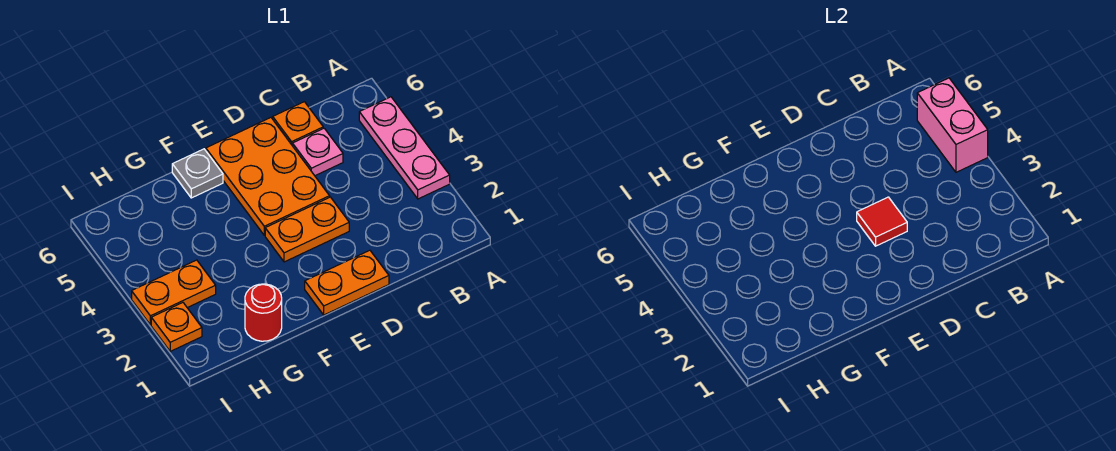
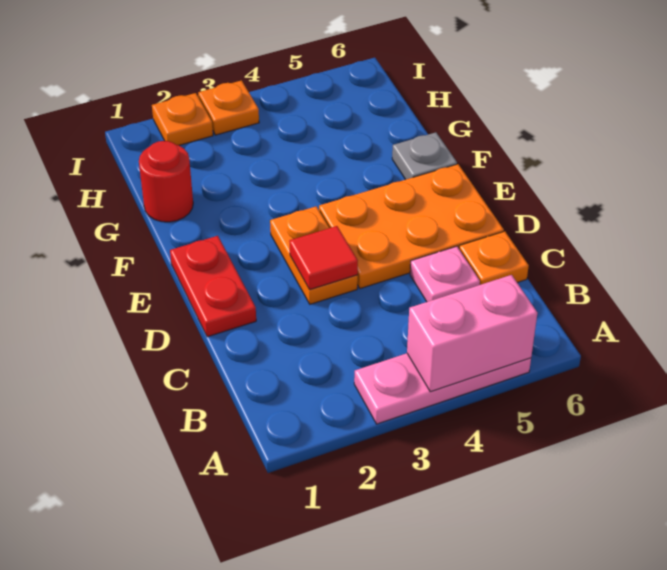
orange 1x2 plate [305,250,389,315] -> red 1x2 plate [170,236,256,337]
orange 1x2 plate [132,260,216,325] -> orange 1x1 plate [198,80,259,135]

